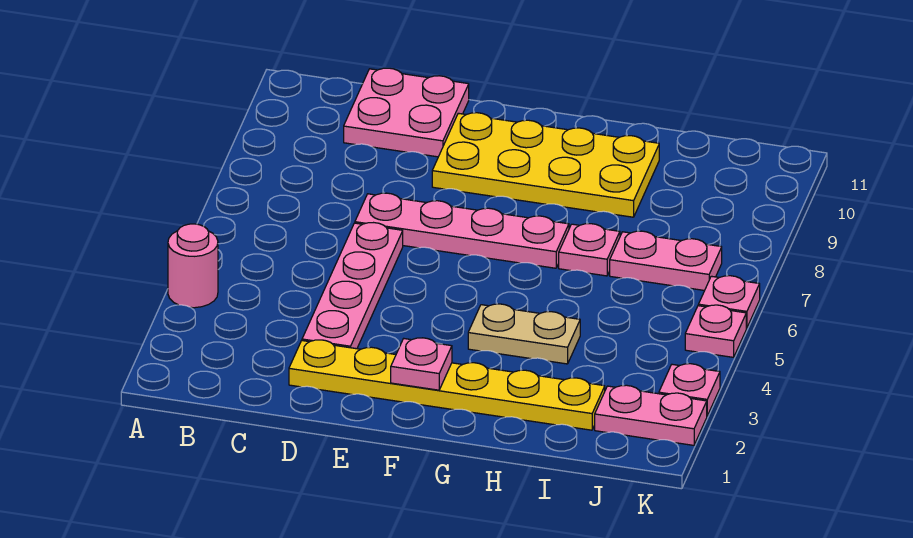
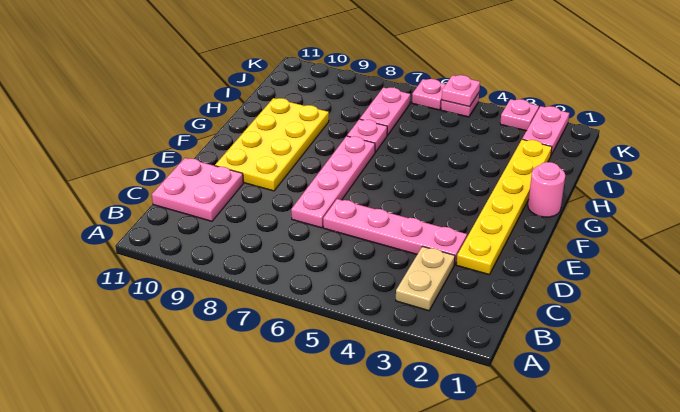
pink 1x1 round brick [168,224,218,308] -> pink 1x1 round brick moved to [528,162,565,217]
pink 1x1 plate [391,338,452,390] -> pink 1x1 plate moved to [442,75,480,107]
tan 1x2 plate [468,304,580,364] -> tan 1x2 plate moved to [396,246,455,311]

